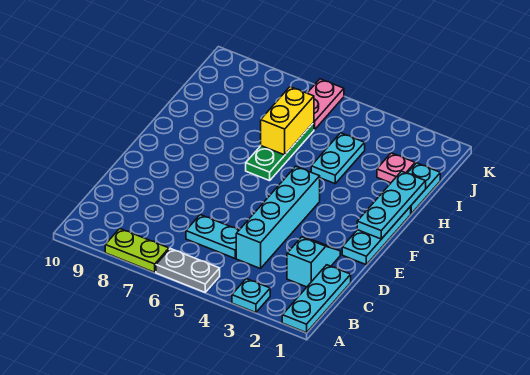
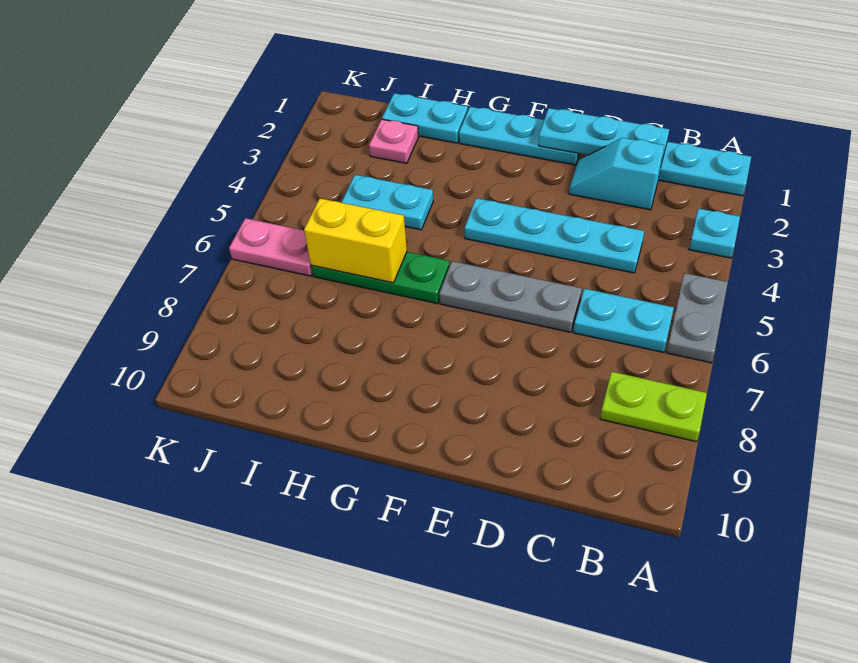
lime 1x2 plate [105,229,169,272] -> lime 1x2 plate turned to [600,372,707,442]
cyan 1x4 brick [236,166,320,269] -> cyan 1x4 plate [465,198,644,273]
cyan 1x2 plate [186,215,239,258] -> cyan 1x2 plate turned to [573,289,674,353]
none -> grey 1x3 plate [439,261,582,332]
cyan 1x3 plate [357,171,426,239] -> cyan 1x3 plate moved to [539,108,669,164]

